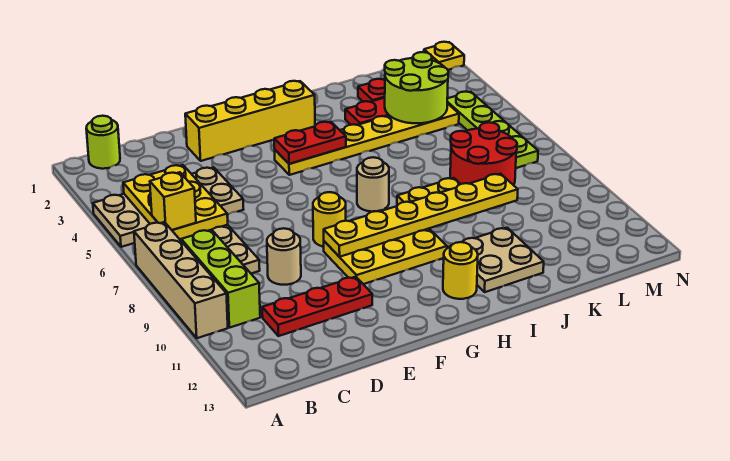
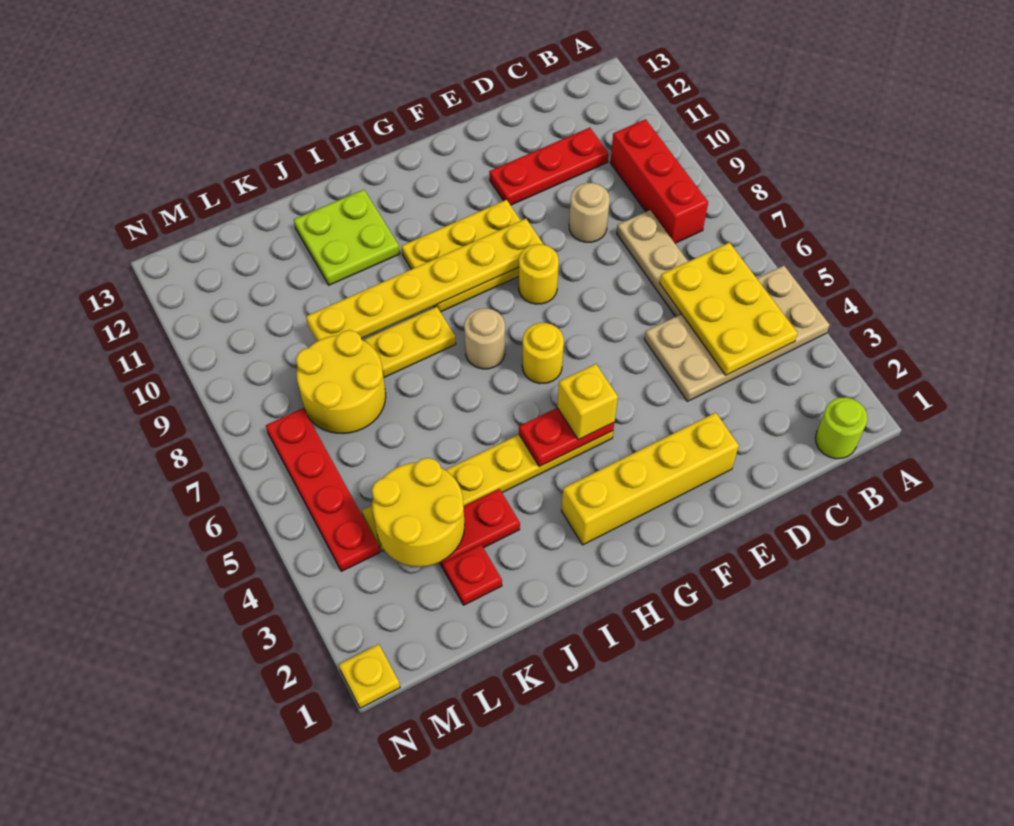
tan 1x4 brick [134,222,228,338] -> none
yellow 1x1 brick [150,172,196,230] -> yellow 1x1 brick moved to [557,364,618,440]
lime 1x3 brick [181,230,260,328] -> red 1x3 brick [610,119,708,243]
yellow 1x1 round brick [443,242,478,299] -> yellow 1x1 round brick moved to [522,323,564,384]
tan 2x2 plate [449,228,544,292] -> lime 2x2 plate [294,190,400,285]
lime 2x2 round brick [385,52,449,123] -> yellow 2x2 round brick [372,458,465,567]
red 2x2 round brick [450,122,517,185] -> yellow 2x2 round brick [296,330,386,434]
lime 1x4 plate [447,92,538,168] -> red 1x4 plate [266,408,380,571]

